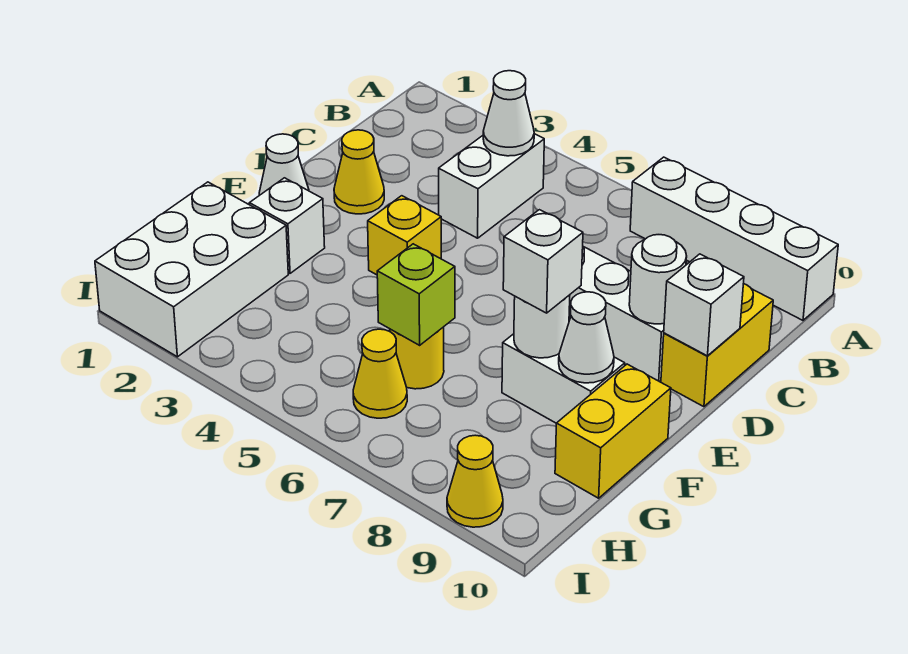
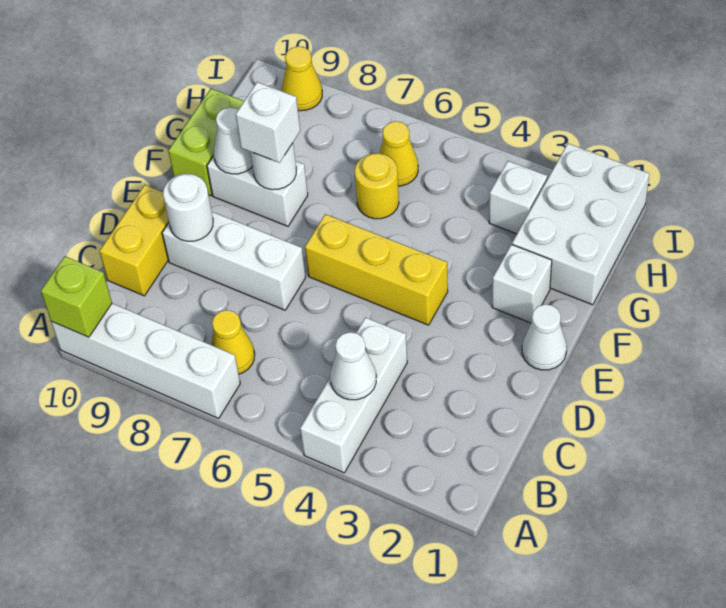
white 1x2 brick [439,134,544,238] -> white 1x3 brick [300,317,407,473]
yellow 1x1 cone [334,130,384,214] -> yellow 1x1 cone moved to [211,310,255,374]
white 1x1 brick [664,254,744,356] -> white 1x1 brick moved to [489,161,547,234]
yellow 1x1 brick [368,196,441,275] -> yellow 1x3 brick [305,214,448,325]
yellow 1x2 brick [555,364,671,498] -> lime 1x2 brick [168,89,244,196]
lime 1x1 brick [377,244,455,345] -> lime 1x1 brick moved to [41,256,112,337]

